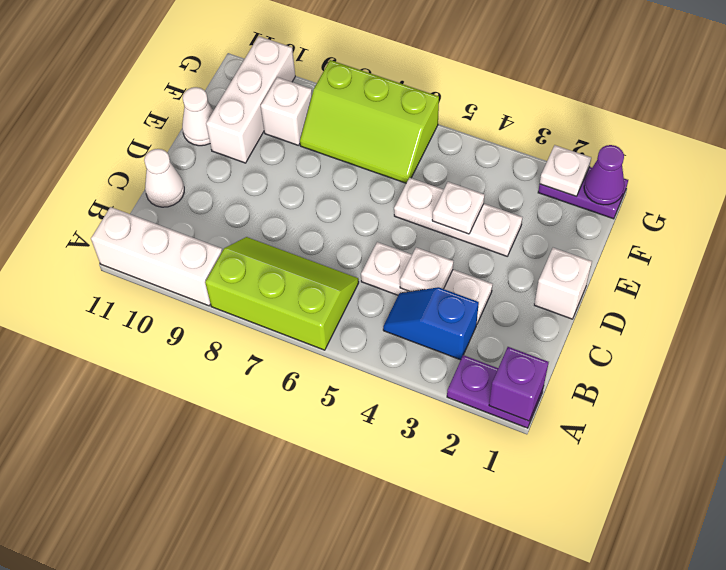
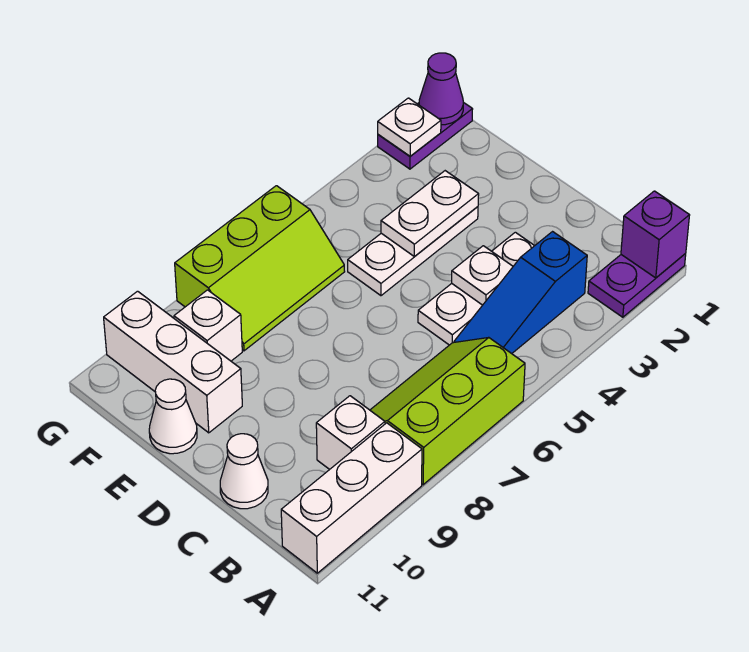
blue 1x2 slope [383,287,479,360] -> blue 1x3 slope [454,232,587,354]
white 1x1 brick [534,248,592,319] -> white 1x1 brick moved to [316,396,385,469]
white 1x1 plate [432,182,485,234] -> white 1x2 plate [381,171,479,257]

